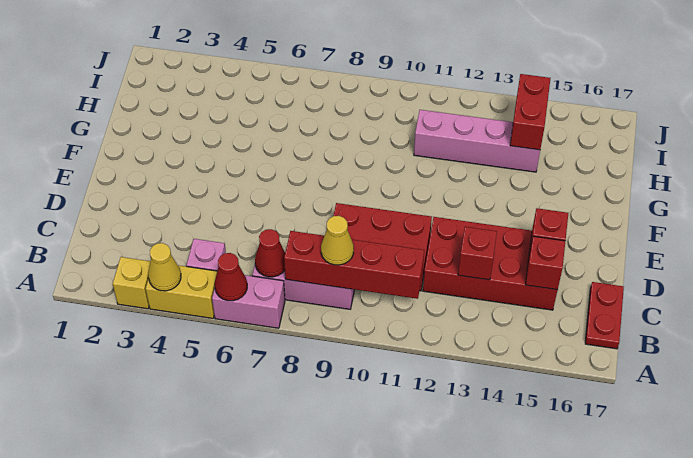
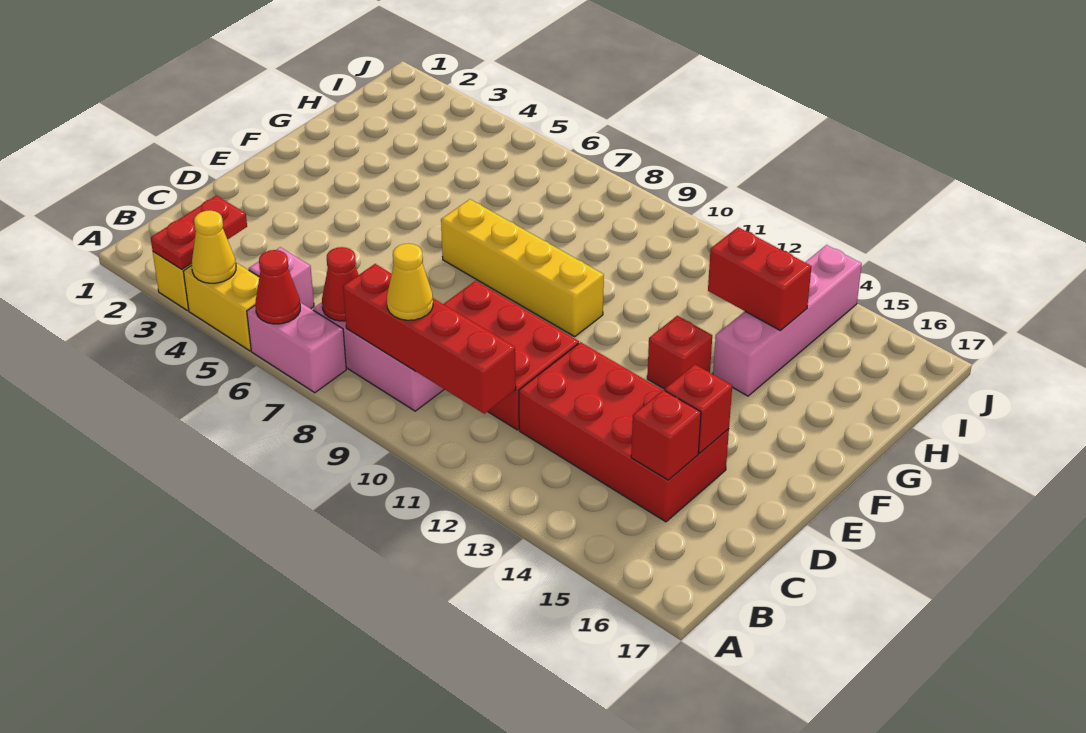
red 1x2 plate [585,282,624,349] -> red 1x2 plate moved to [151,195,247,269]
red 1x1 brick [458,227,497,280] -> red 1x1 brick moved to [647,316,712,389]
none -> yellow 1x4 brick [441,199,604,336]
pink 1x4 brick [414,110,540,172] -> pink 1x4 brick turned to [713,245,862,396]
red 1x2 brick [510,74,550,150] -> red 1x2 brick turned to [708,227,812,331]

